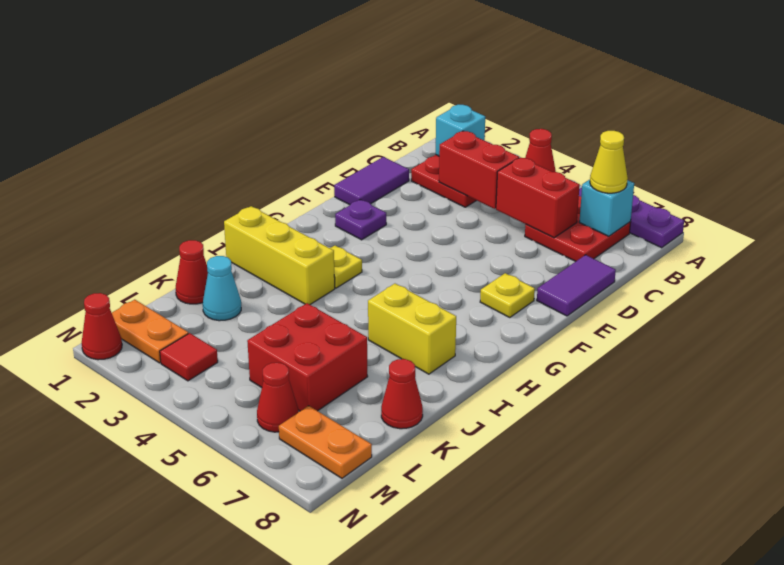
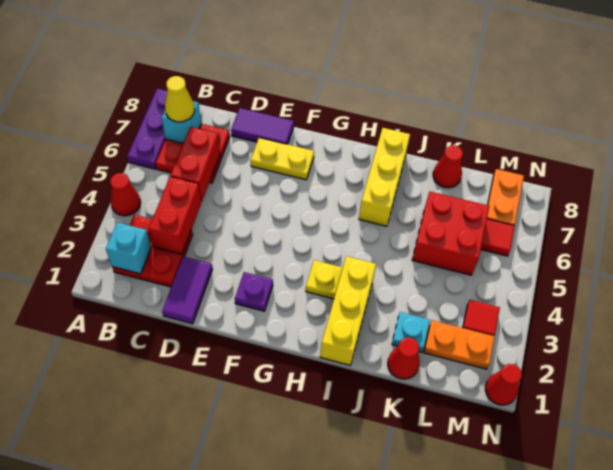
purple 1x2 tile [334,157,409,205] -> purple 1x2 tile turned to [162,256,212,324]
yellow 1x1 plate [480,273,535,317] -> yellow 1x2 plate [251,138,314,180]
yellow 1x2 brick [368,284,456,374] -> yellow 1x3 brick [359,128,410,226]
cyan 1x1 cone [203,256,241,321] -> cyan 1x1 plate [392,312,430,352]
orange 1x2 plate [112,300,188,363] -> orange 1x2 plate turned to [424,320,495,369]
red 1x1 cone [257,363,299,432] -> red 1x1 tile [481,219,515,256]

